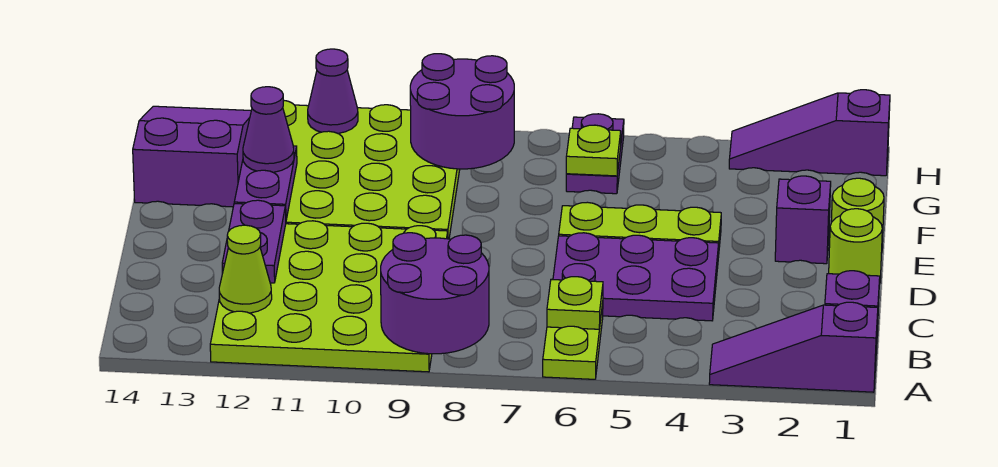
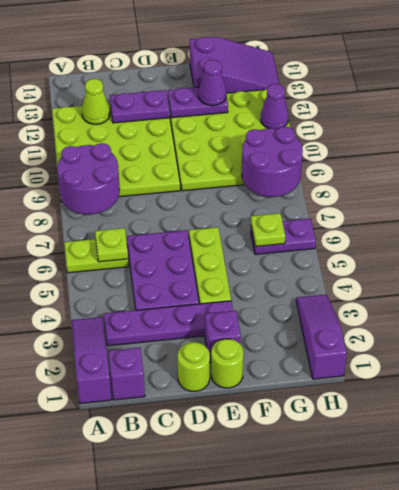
none -> purple 1x4 plate [104,301,233,346]

